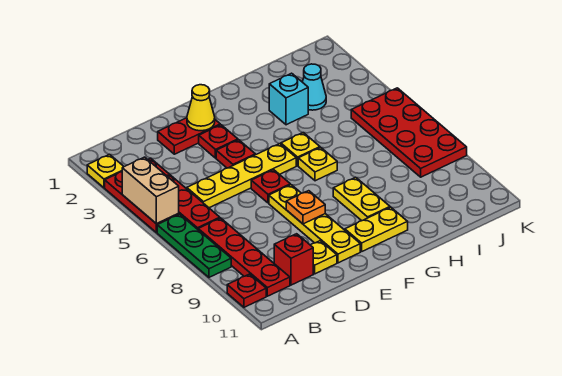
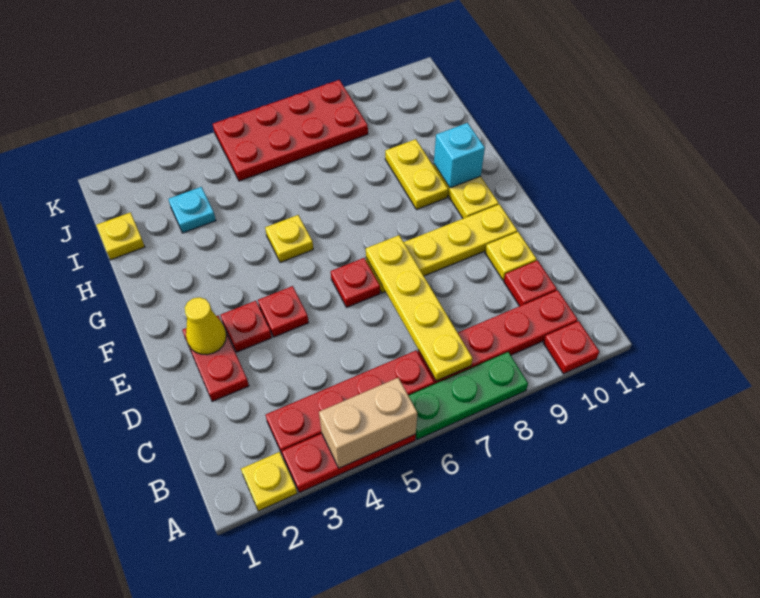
yellow 1x4 plate [186,144,296,208] -> yellow 1x4 plate moved to [366,235,473,381]
red 1x1 brick [274,234,313,285] -> red 1x1 plate [504,261,557,306]
orange 1x1 plate [286,191,325,224] -> none
yellow 1x1 plate [298,147,337,181] -> yellow 1x1 plate moved to [96,212,145,260]
yellow 1x2 plate [333,177,390,221] -> yellow 1x2 plate turned to [385,139,448,210]
cyan 1x1 brick [269,73,308,125] -> cyan 1x1 brick moved to [434,123,485,188]
cyan 1x1 cone [303,64,326,110] -> cyan 1x1 plate [168,187,216,233]

